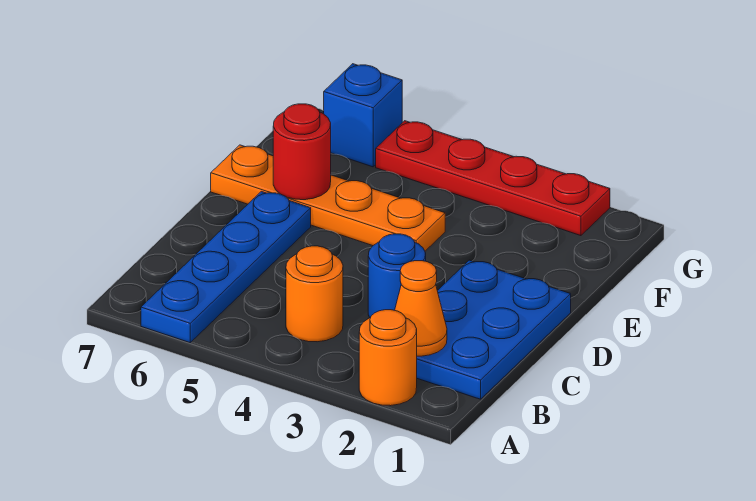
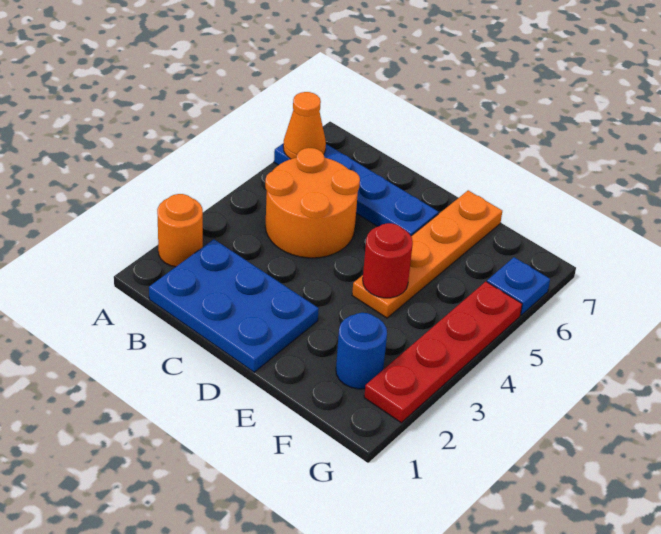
orange 1x1 cone [395,261,447,356] -> orange 1x1 cone moved to [283,92,326,159]
orange 1x1 round brick [286,246,343,342] -> orange 2x2 round brick [265,148,360,258]
blue 1x1 round brick [368,234,426,318] -> blue 1x1 round brick moved to [336,313,387,389]
red 1x1 round brick [273,104,331,200] -> red 1x1 round brick moved to [363,223,413,298]
blue 1x1 brick [324,64,402,167] -> blue 1x1 plate [487,257,550,315]

